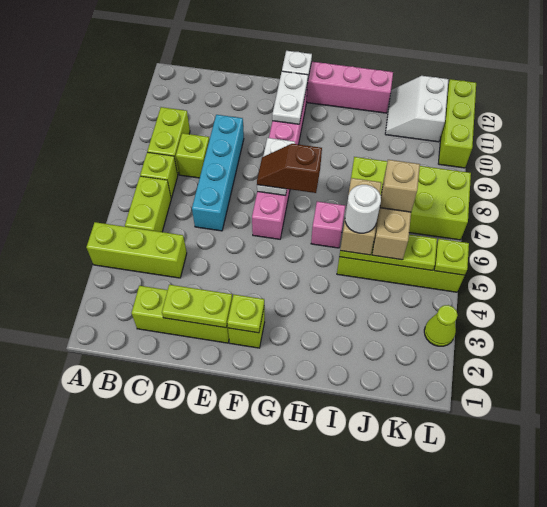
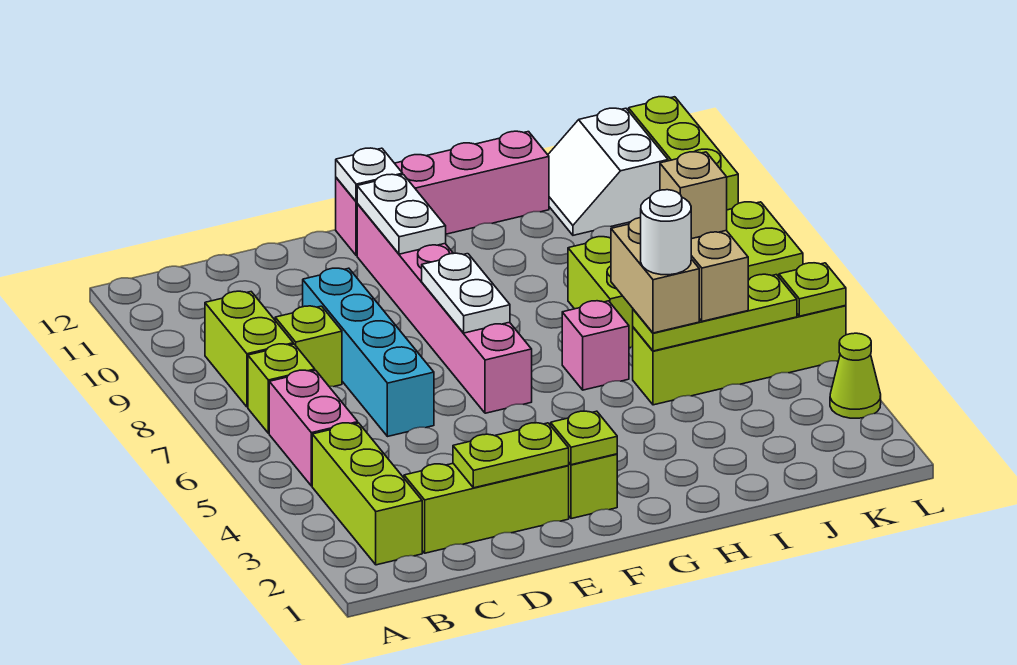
lime 1x3 brick [87,222,187,278] -> lime 1x3 brick turned to [312,423,422,565]
lime 1x2 brick [125,176,171,232] -> pink 1x2 brick [269,370,358,486]
brown 1x2 slope [257,144,322,193] -> none

